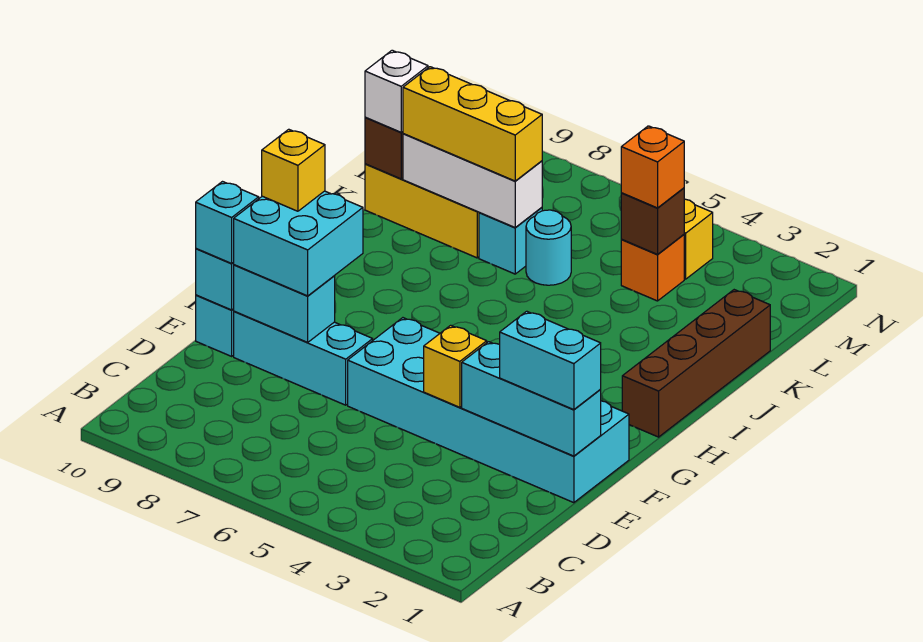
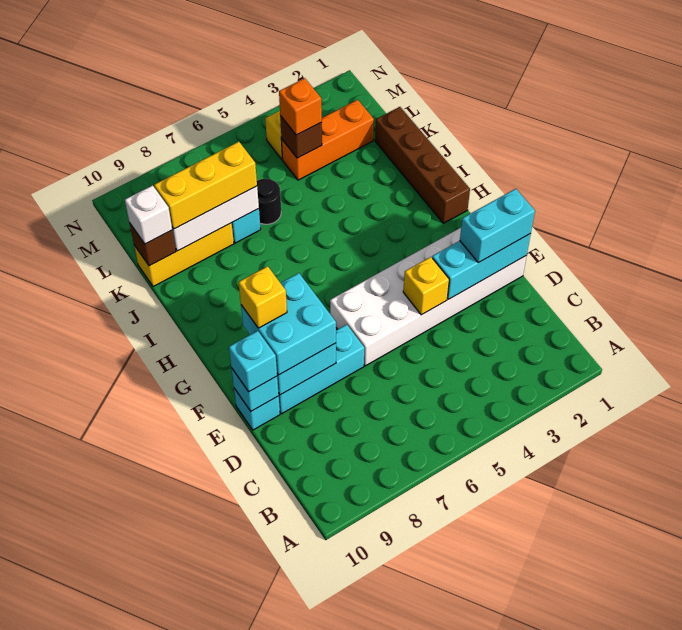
cyan 2x6 brick [348,318,629,503] -> white 2x6 brick [330,228,527,366]
cyan 1x1 round brick [526,210,571,285] -> black 1x1 round brick [257,179,281,224]
orange 1x1 brick [621,235,684,301] -> orange 1x3 brick [281,100,374,180]

